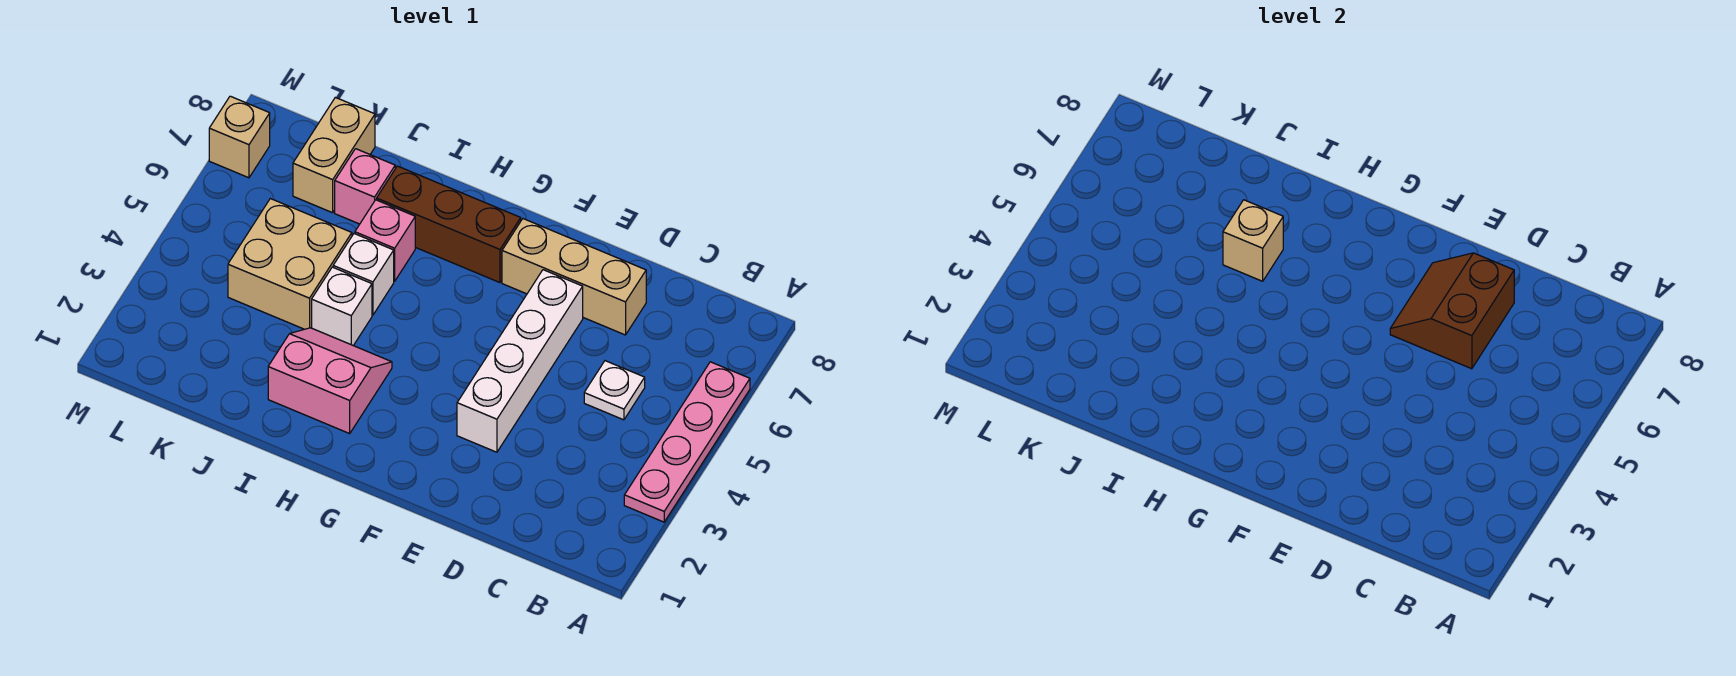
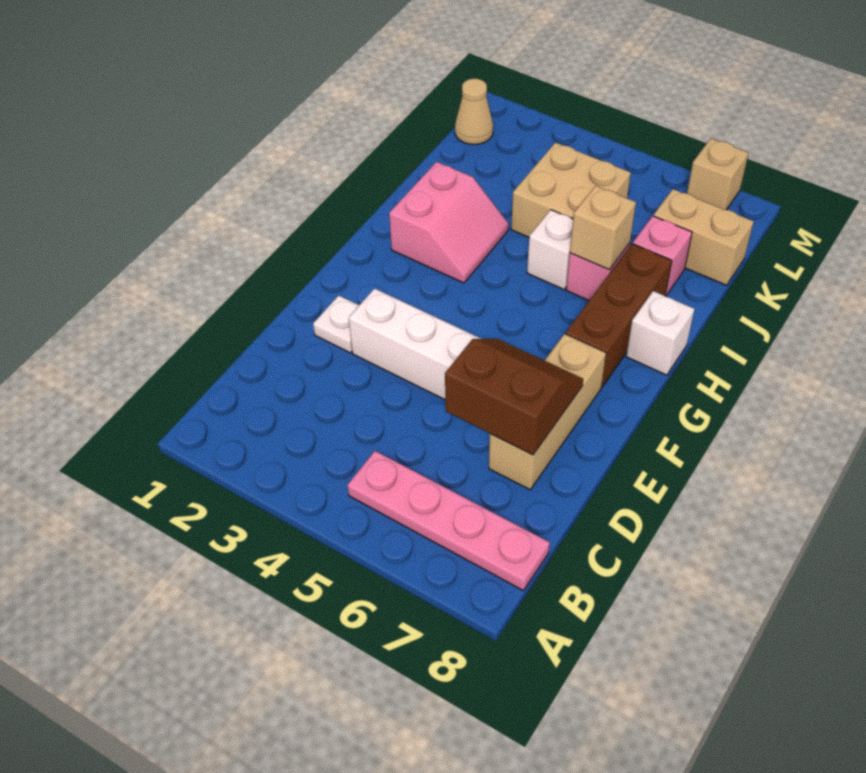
pink 1x4 plate [624,362,750,522] -> pink 1x4 plate moved to [347,451,550,590]
white 1x1 plate [584,361,645,420] -> white 1x1 plate moved to [313,296,359,353]
white 1x1 brick [312,267,372,346] -> white 1x1 brick moved to [626,291,694,375]
none -> tan 1x1 cone [455,79,493,145]

